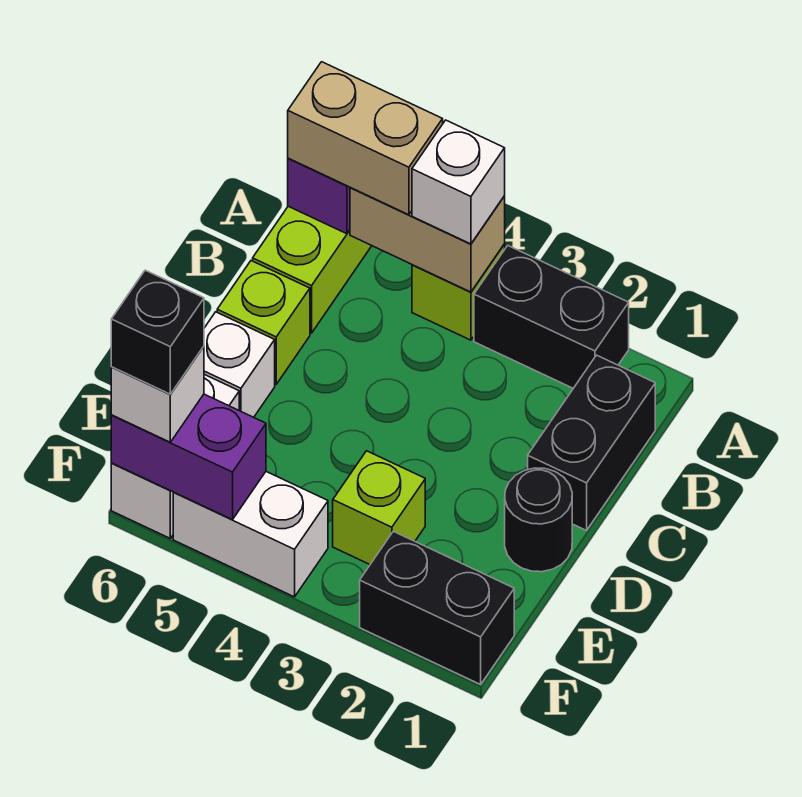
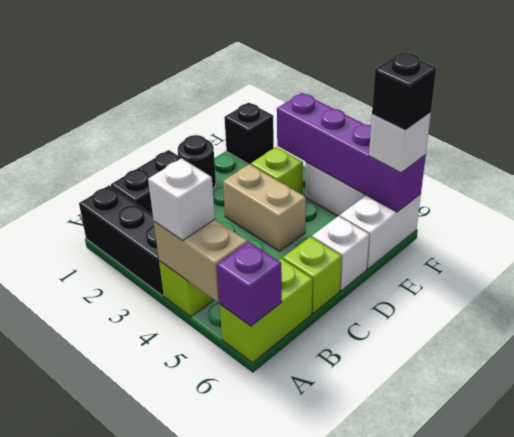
black 1x2 brick [474,246,629,388] -> black 1x3 brick [79,185,163,296]
tan 1x2 brick [288,62,443,215] -> tan 1x2 brick moved to [223,164,306,251]
black 1x2 brick [360,531,514,684] -> black 1x1 brick [224,103,274,164]
purple 1x2 brick [111,394,266,520] -> purple 1x4 brick [277,93,426,212]

